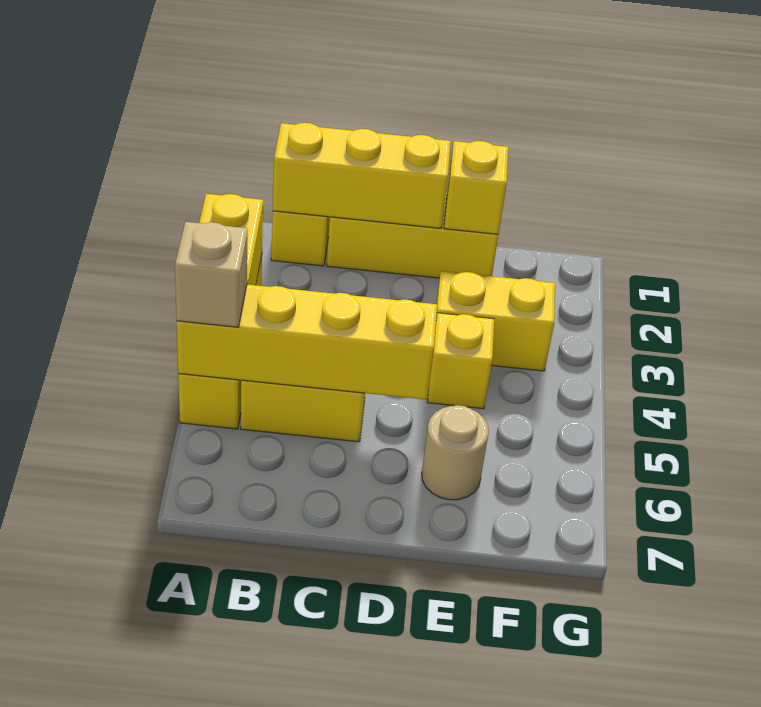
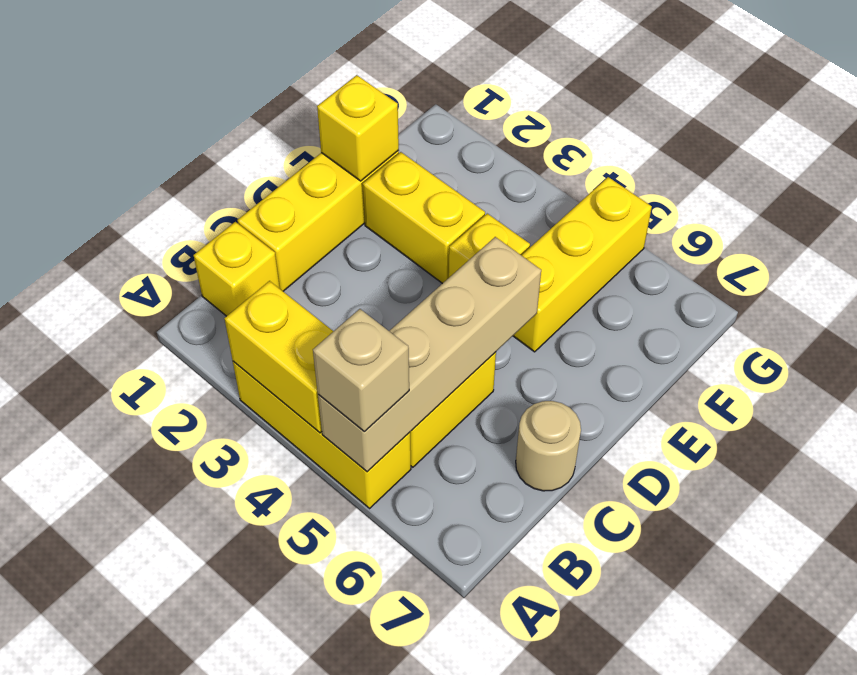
yellow 1x4 brick [177,284,437,400] -> tan 1x4 brick [318,237,541,472]
yellow 1x3 brick [273,123,451,228] -> yellow 1x3 brick moved to [513,177,652,352]
yellow 1x2 brick [436,271,555,371] -> yellow 1x2 brick turned to [363,152,485,284]
tan 1x1 round brick [422,405,489,500] -> tan 1x1 round brick moved to [516,401,581,491]

